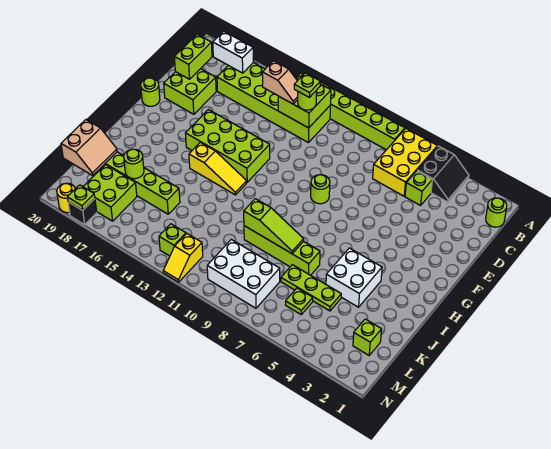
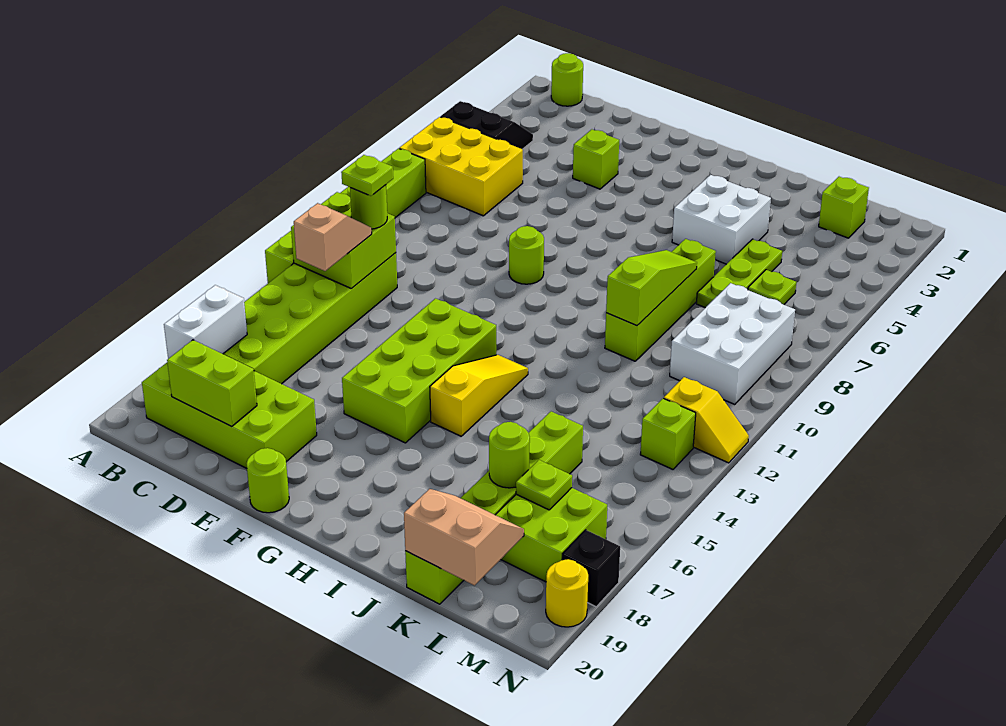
lime 1x1 brick [405,171,432,205] -> lime 1x1 brick moved to [573,129,619,189]
lime 2x2 brick [164,69,216,114] -> lime 2x4 brick [142,363,317,468]
lime 1x1 plate [67,185,95,210] -> lime 1x1 plate moved to [516,460,572,510]

